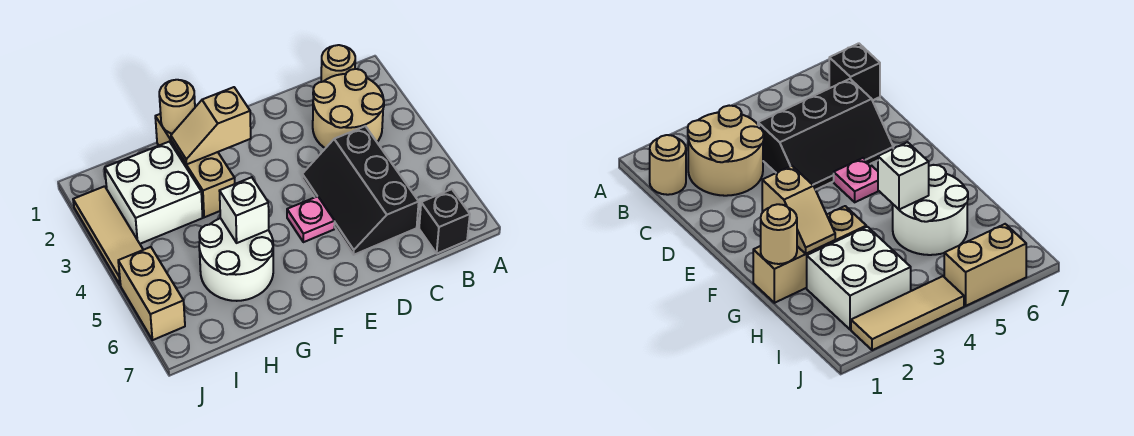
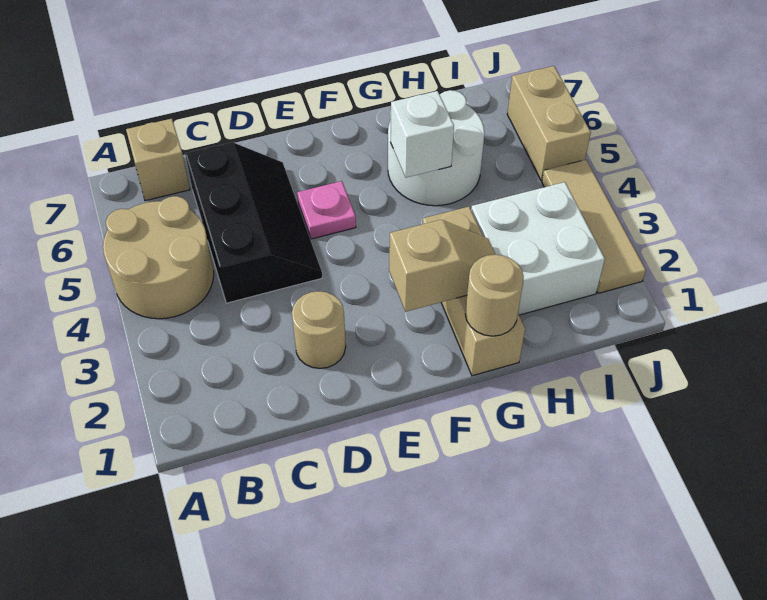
tan 1x1 round brick [321,45,355,82] -> tan 1x1 round brick moved to [292,291,346,368]
tan 2x2 round brick [313,69,384,148] -> tan 2x2 round brick moved to [103,196,214,319]
black 1x1 brick [419,189,470,253] -> tan 1x1 brick [126,119,190,201]

